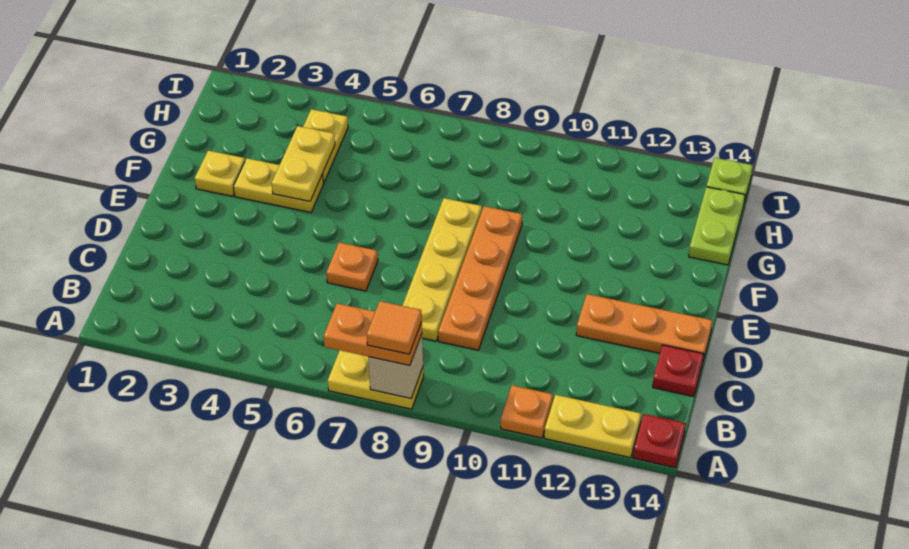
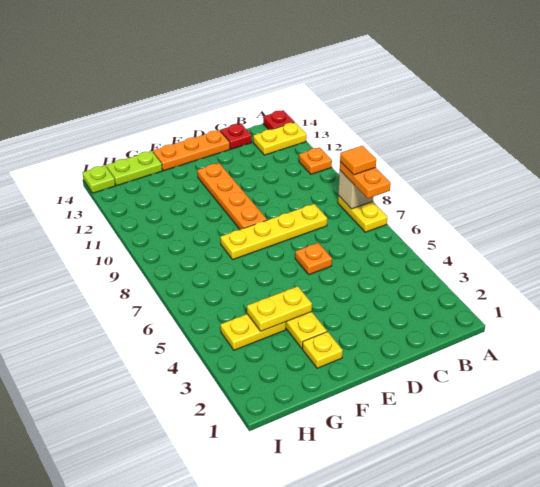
yellow 1x2 plate [544,395,641,458] -> yellow 1x2 plate turned to [253,122,307,155]
orange 1x4 plate [438,206,522,350] -> orange 1x4 plate turned to [197,163,267,229]
orange 1x3 plate [576,294,713,360] -> orange 1x3 plate turned to [153,130,230,171]

